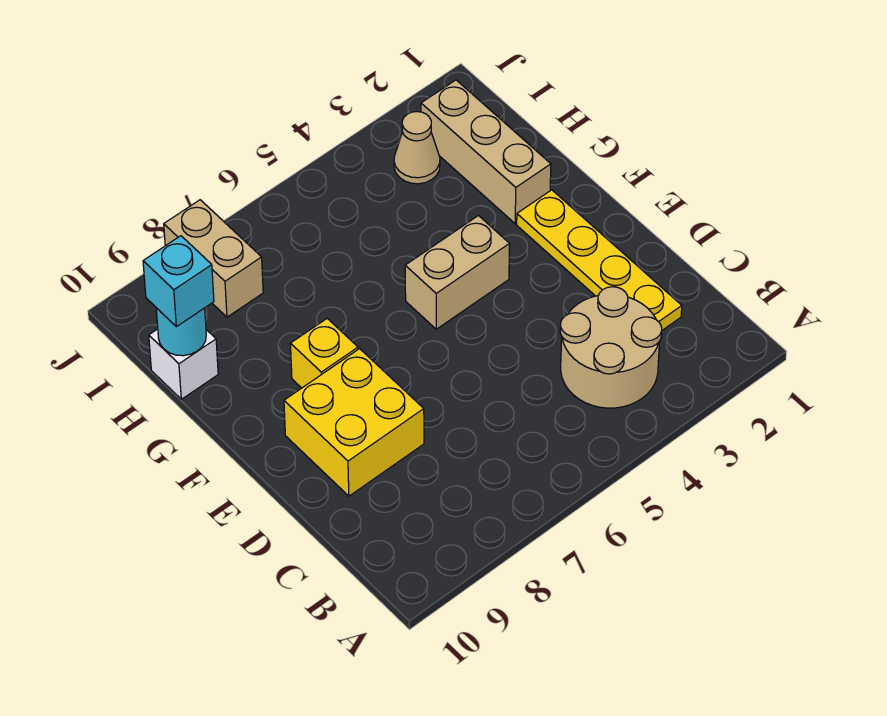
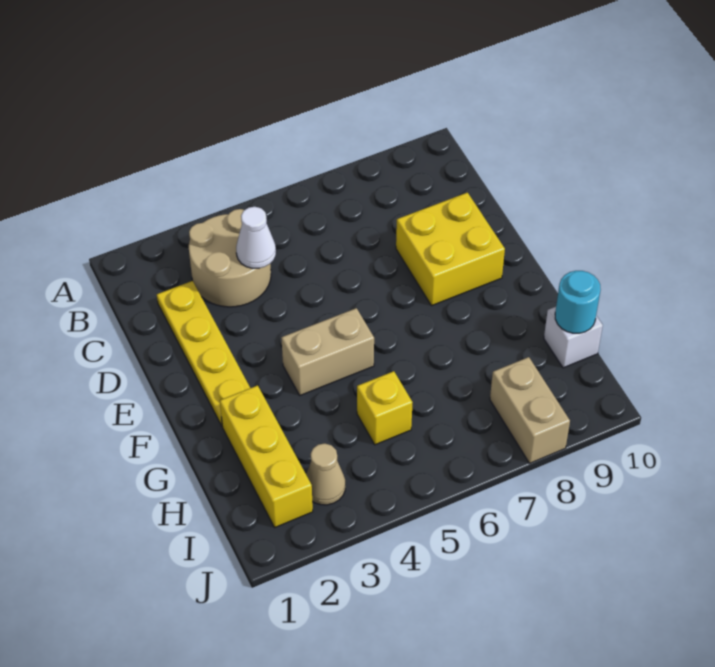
none -> white 1x1 cone [236,207,276,268]
yellow 1x1 brick [290,319,358,388] -> yellow 1x1 brick moved to [357,371,413,445]
tan 1x3 brick [421,80,551,224] -> yellow 1x3 brick [220,385,313,527]
cyan 1x1 brick [143,236,214,327] -> none

